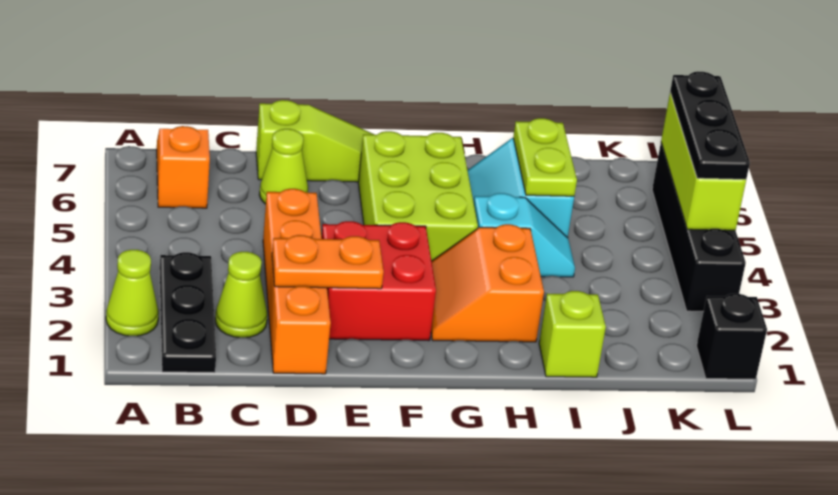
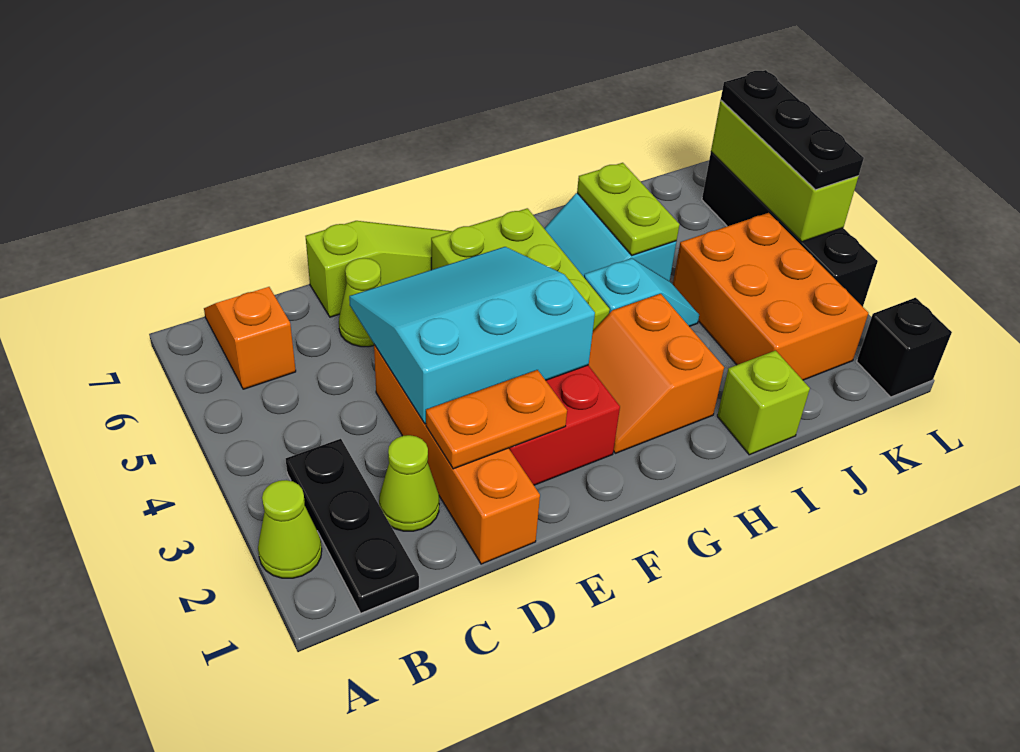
none -> cyan 3x3 slope [349,247,595,424]
none -> orange 2x3 brick [673,213,868,380]

